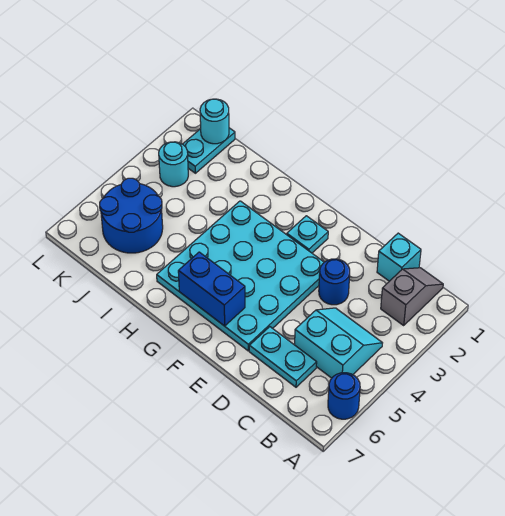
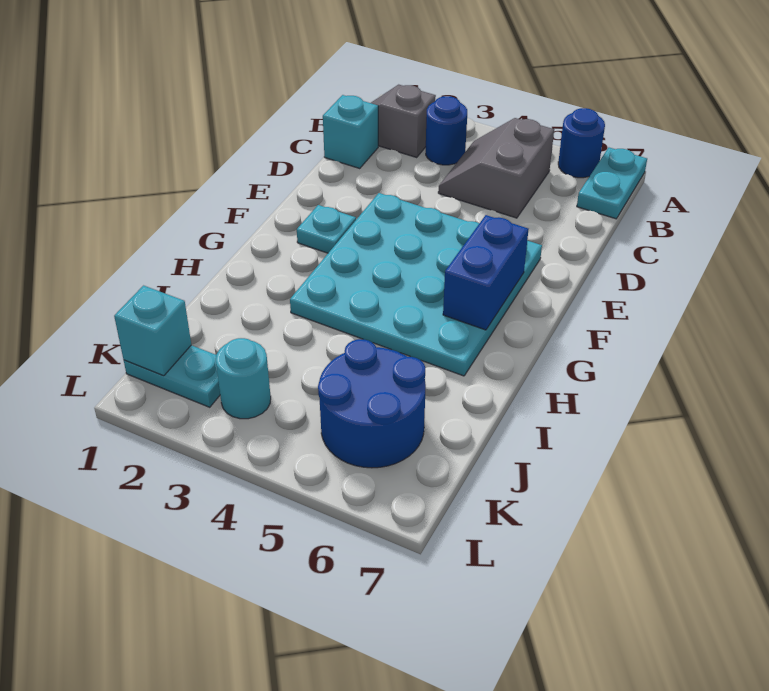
cyan 2x2 slope [295,308,382,378] -> grey 2x2 slope [438,118,554,218]
cyan 1x2 plate [249,327,317,387] -> cyan 1x2 plate moved to [577,148,647,219]
blue 1x1 round brick [319,259,350,305] -> blue 1x1 round brick moved to [426,96,467,165]
cyan 1x1 round brick [200,99,229,144] -> cyan 1x1 brick [114,286,191,376]

